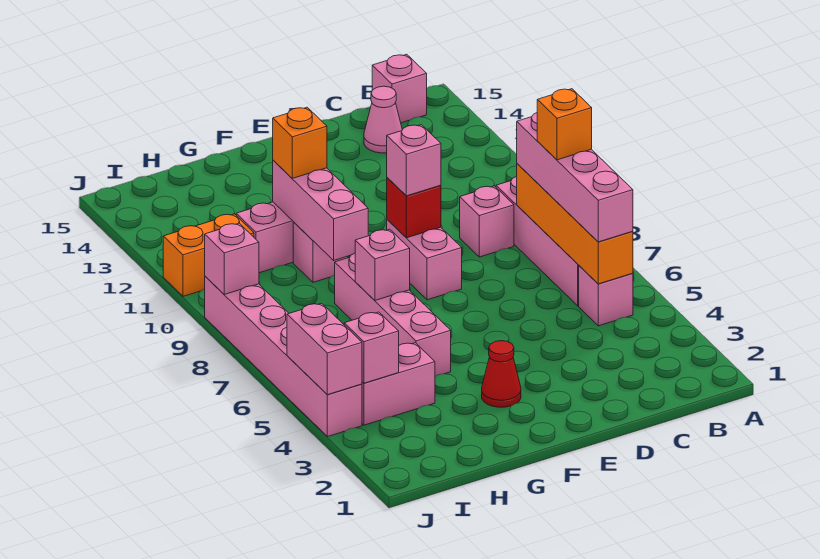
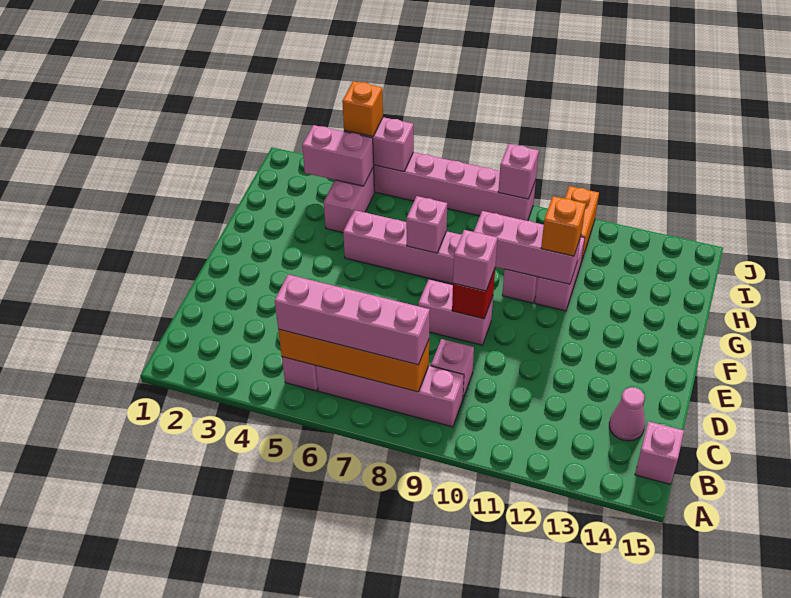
orange 1x1 brick [537,89,592,160] -> orange 1x1 brick moved to [342,81,383,136]
red 1x1 cone [482,341,521,407] -> none
pink 1x1 brick [344,312,399,383] -> pink 1x2 brick [302,125,374,186]

